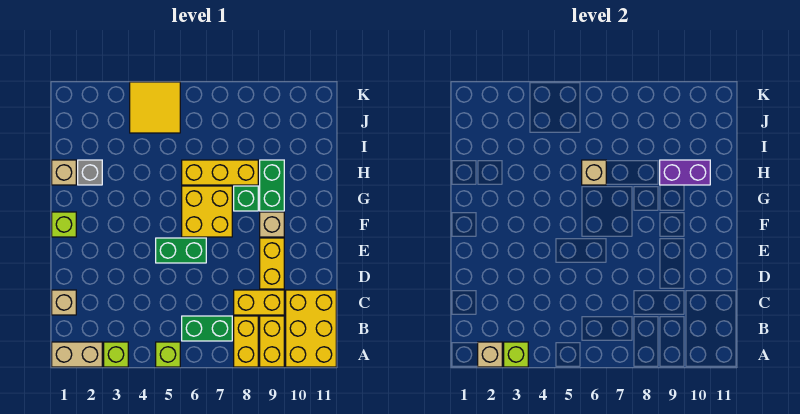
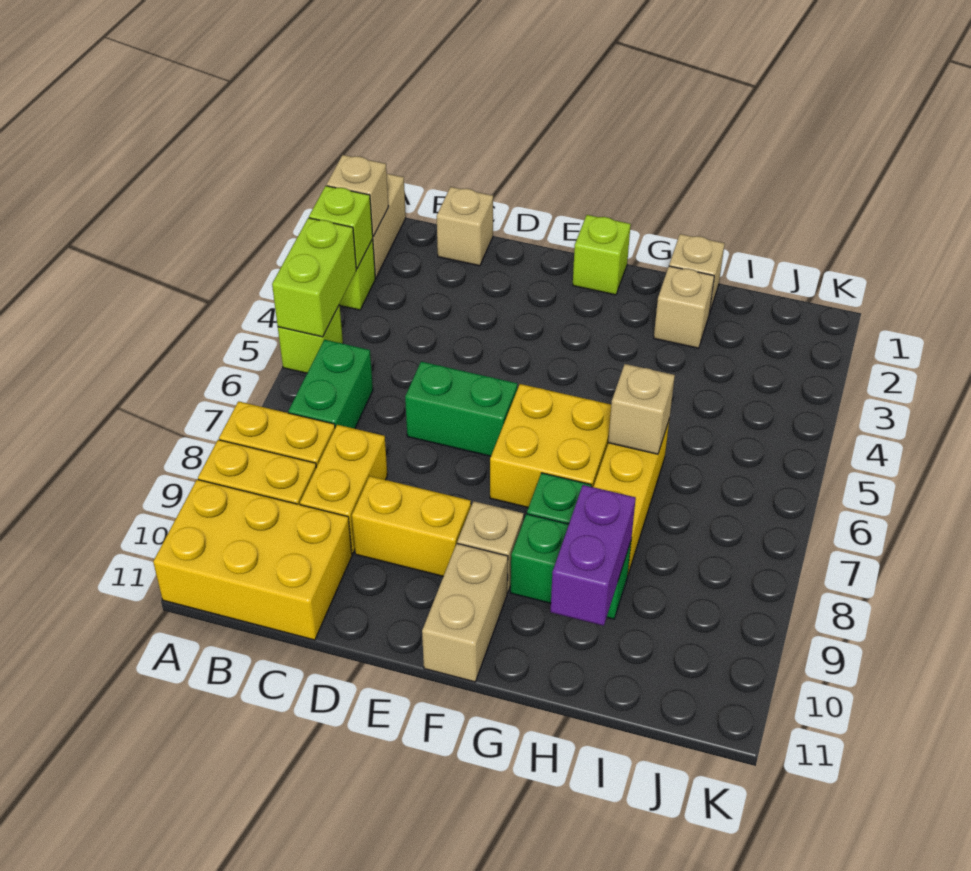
none -> lime 1x2 brick [272,218,356,337]
green 1x2 brick [156,238,206,263] -> green 1x2 brick turned to [405,362,517,456]
none -> tan 1x2 brick [422,544,508,682]
grey 1x1 brick [78,160,102,185] -> tan 1x1 brick [654,266,714,348]
yellow 2x2 tile [130,82,180,133] -> none

